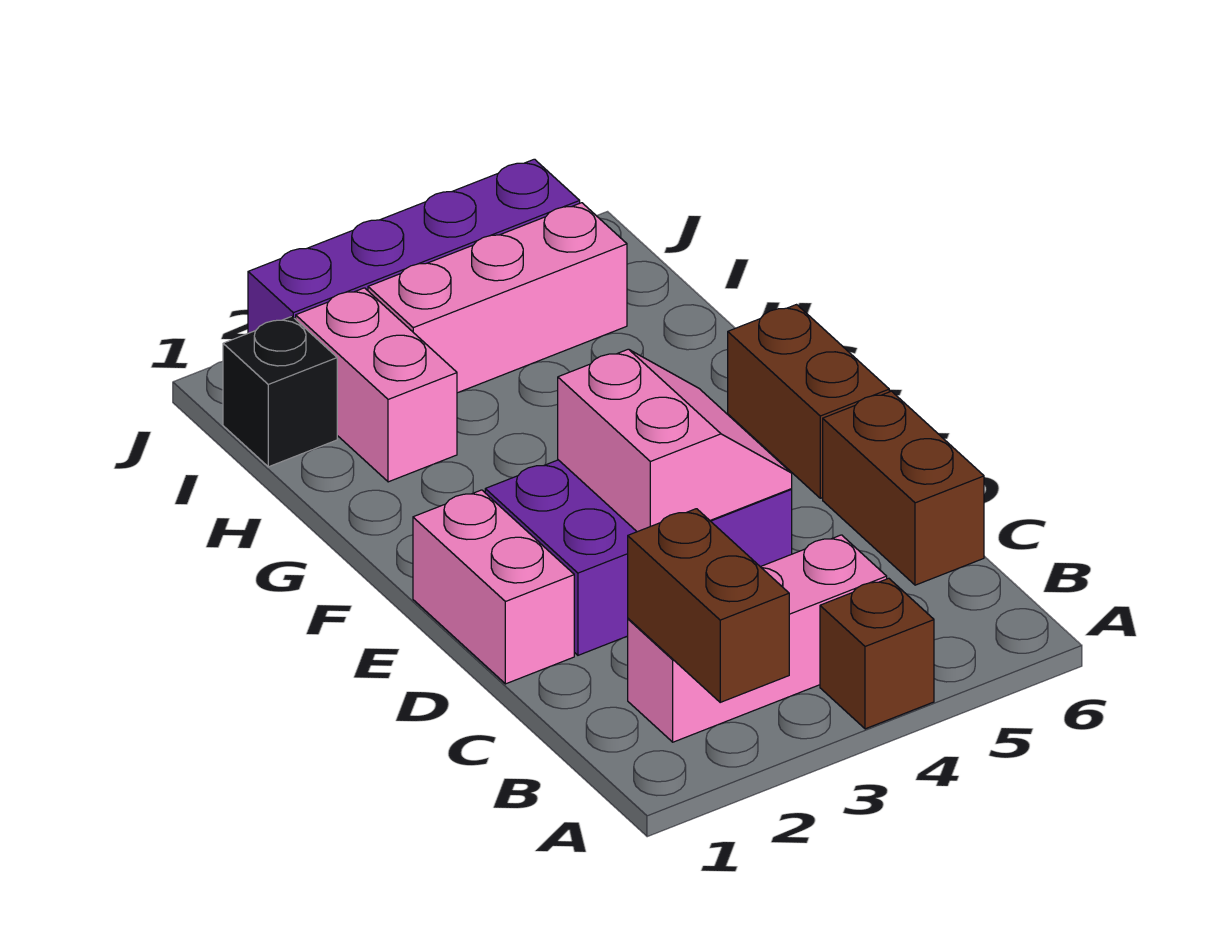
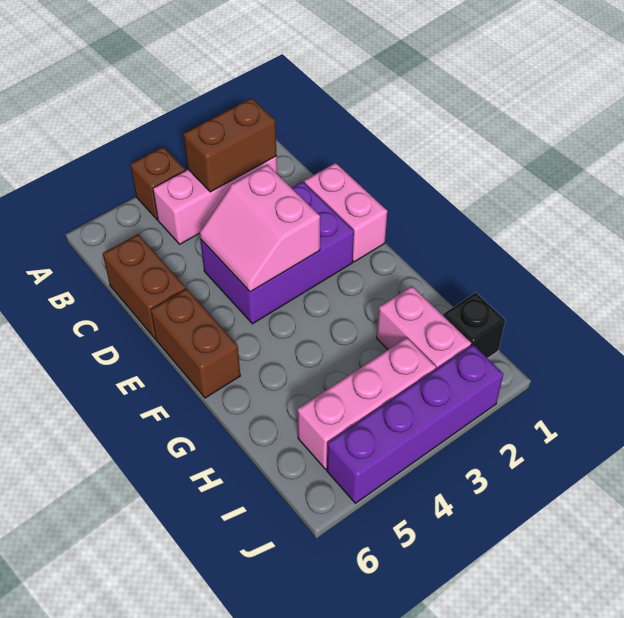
brown 1x2 brick [628,509,789,702] -> brown 1x2 brick turned to [184,98,277,192]

